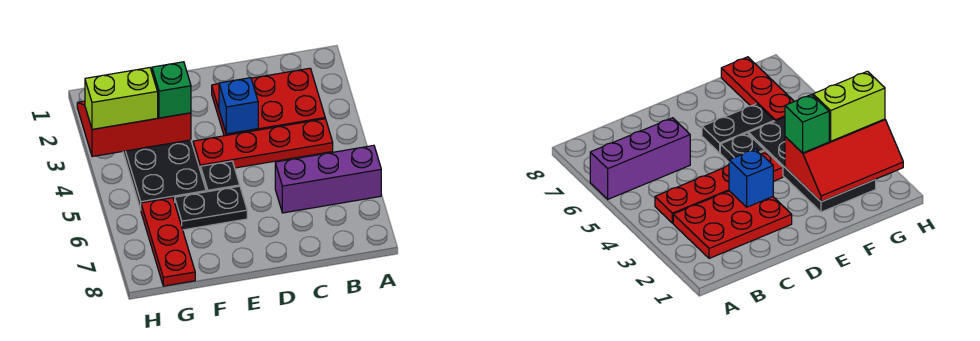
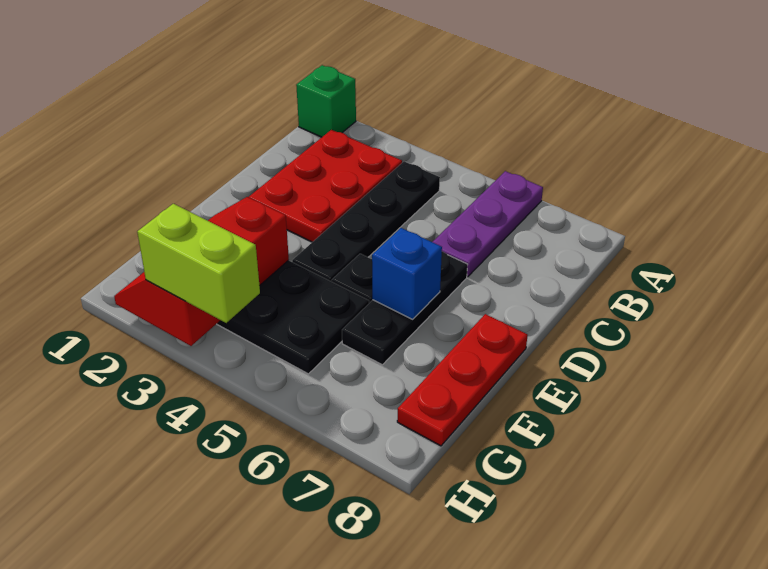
purple 1x3 brick [275,145,381,213] -> purple 1x3 plate [433,171,543,277]
red 1x4 plate [193,119,333,171] -> black 1x4 plate [292,162,440,282]
blue 1x1 brick [219,78,258,134] -> blue 1x1 brick moved to [372,228,442,319]
black 1x2 plate [175,186,247,230] -> black 1x3 plate [342,252,468,365]
green 1x1 brick [152,62,191,118] -> green 1x1 brick moved to [296,65,356,137]
lime 1x2 brick [85,68,158,129] -> lime 1x2 brick turned to [137,204,260,323]
red 1x3 plate [141,198,195,286] -> red 1x3 plate turned to [397,314,528,446]

